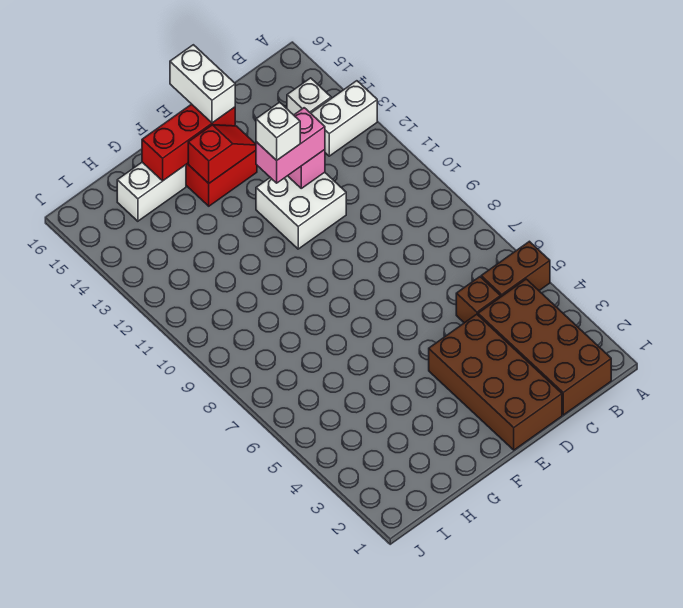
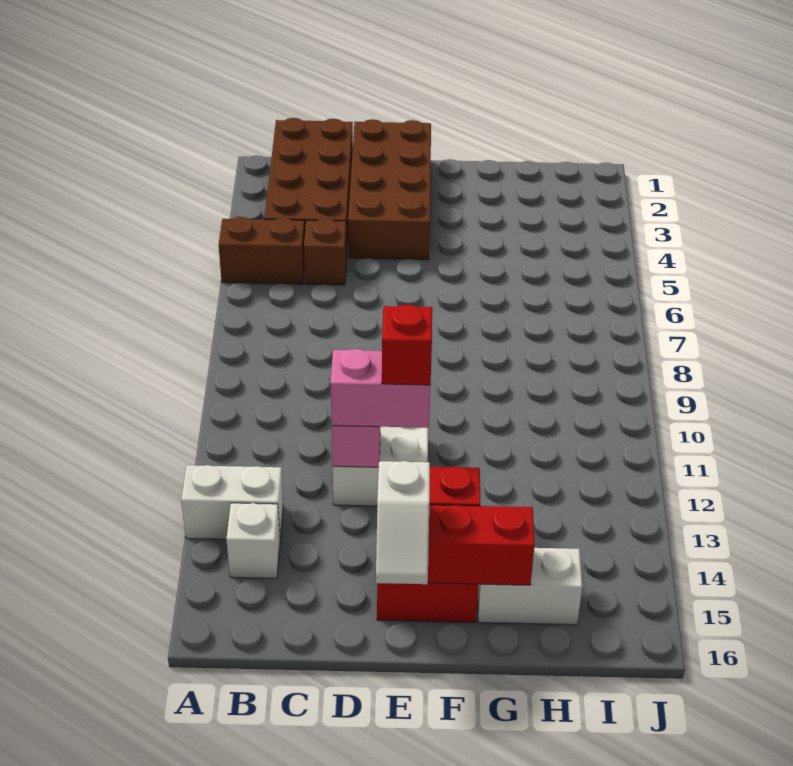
white 1x1 brick [256,102,300,160] -> red 1x1 brick [382,305,432,385]
white 1x2 brick [170,45,235,123] -> white 1x2 slope [376,461,430,584]

